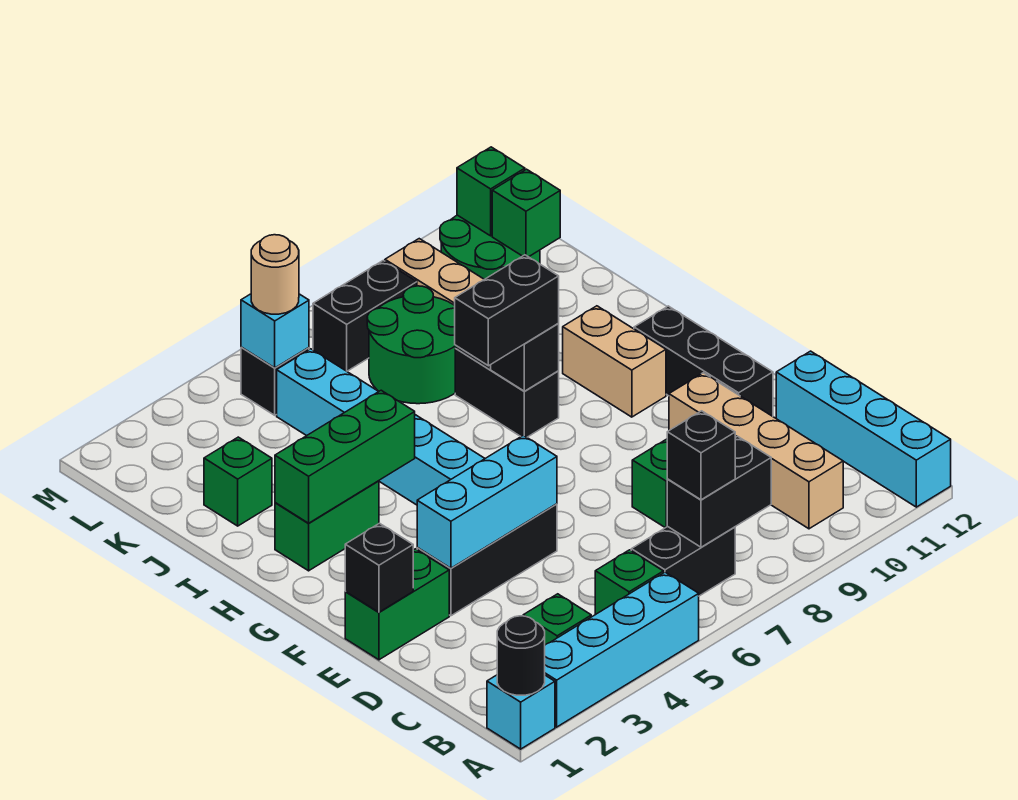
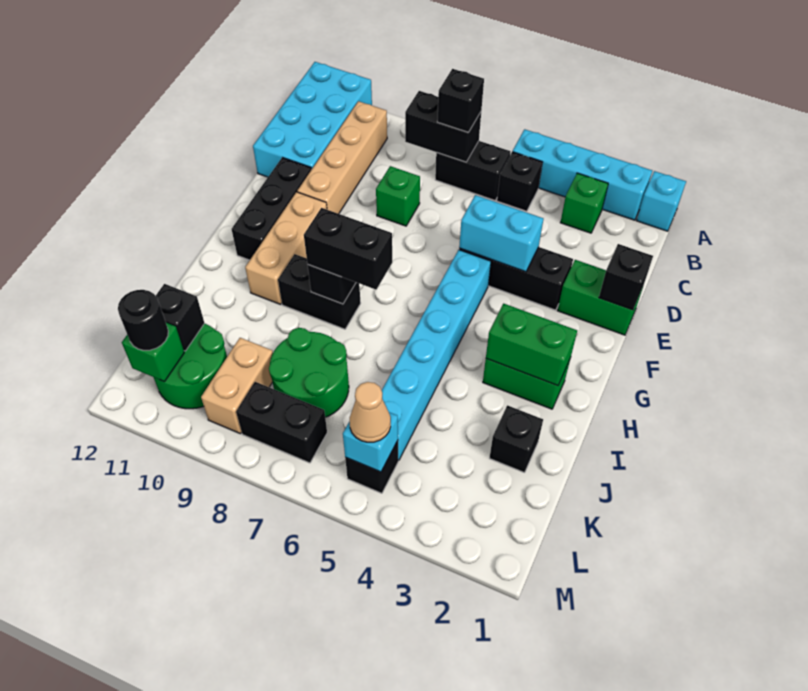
black 1x1 round brick [497,616,545,695] -> black 1x1 round brick moved to [118,290,168,350]
cyan 1x4 brick [776,351,951,507] -> cyan 2x4 brick [253,62,372,177]
green 1x1 brick [595,550,663,615] -> black 1x1 brick [497,152,543,211]
cyan 1x3 brick [417,435,557,568] -> cyan 1x2 brick [459,195,543,272]
tan 1x2 brick [563,306,666,417] -> tan 1x3 brick [245,192,327,304]
green 1x3 brick [275,390,415,523] -> green 1x2 brick [486,304,577,386]
black 1x2 brick [455,347,559,437] -> black 1x2 brick turned to [278,254,361,329]
green 1x1 brick [204,437,272,526] -> black 1x1 brick [490,405,543,473]
green 1x1 brick [492,169,560,257] -> black 1x1 brick [156,284,205,351]
tan 1x1 round brick [251,235,299,314] -> tan 1x1 cone [350,382,391,442]

